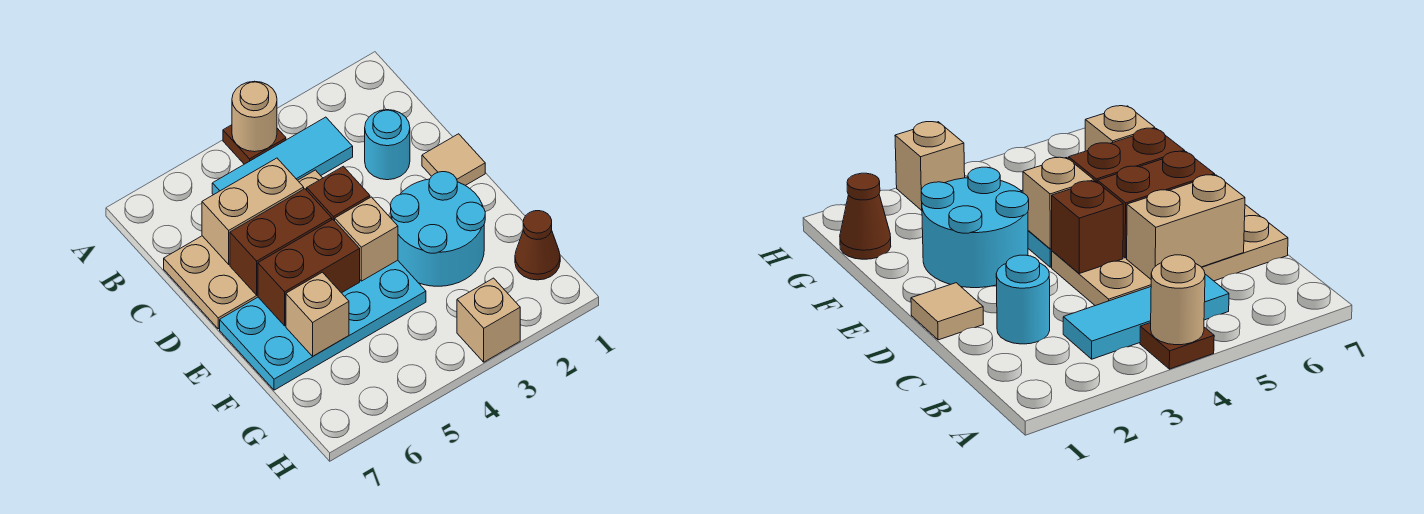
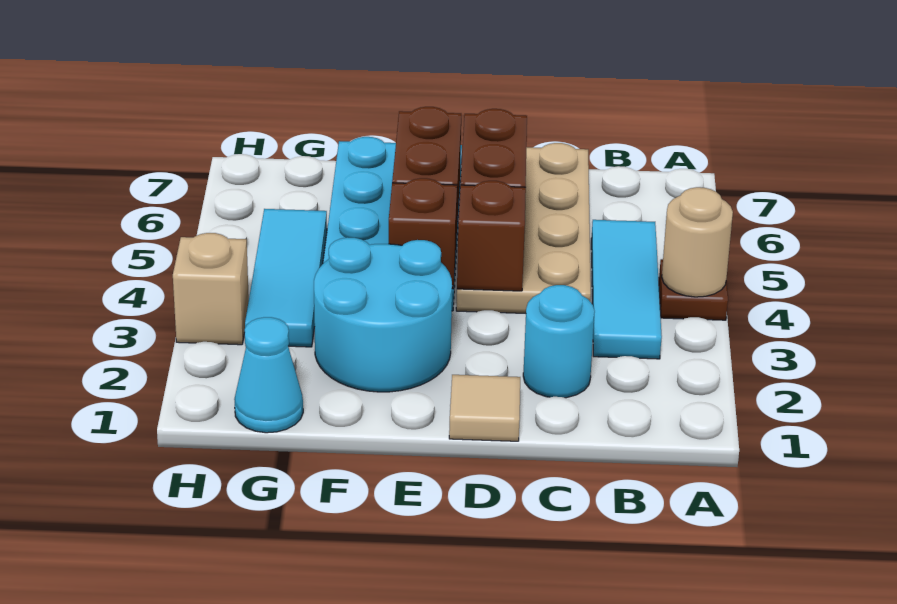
tan 1x2 brick [202,158,304,264] -> none
tan 1x1 brick [335,197,398,281] -> brown 1x1 brick [389,178,457,289]
tan 1x1 brick [286,272,349,356] -> none
brown 1x1 cone [515,211,560,280] -> cyan 1x1 cone [234,317,303,433]
none -> cyan 1x3 tile [245,209,327,347]

